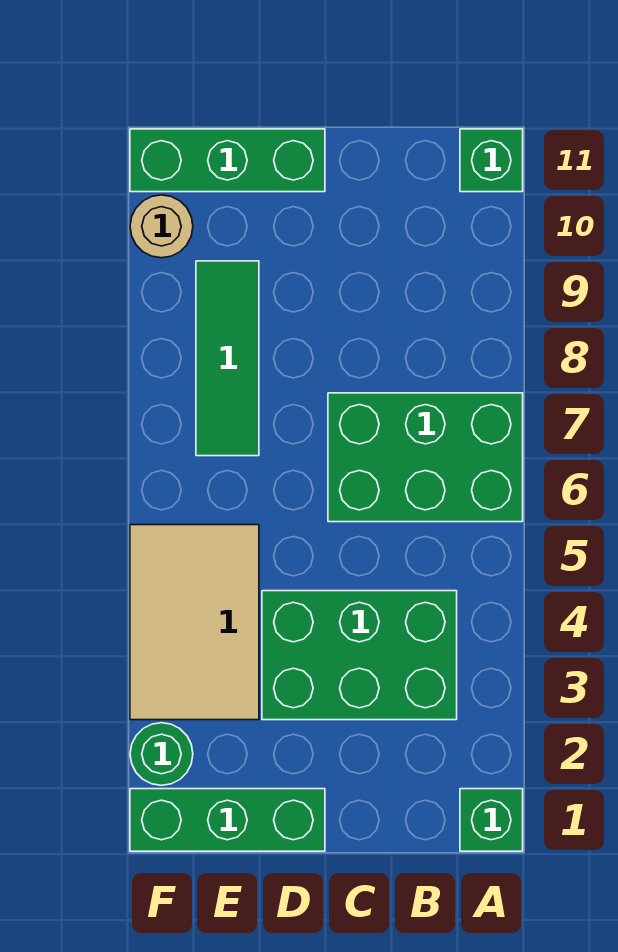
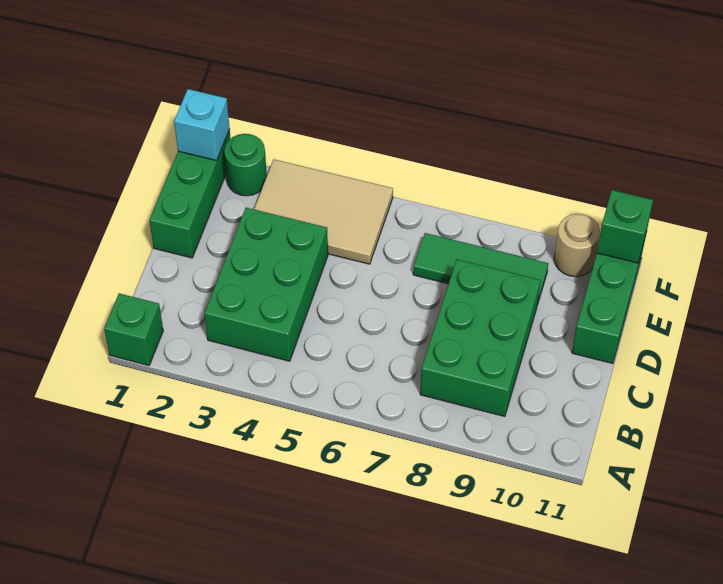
green 2x3 brick [328,393,523,522] -> green 2x3 brick moved to [420,260,541,416]
green 1x1 brick [460,129,523,192] -> green 1x1 brick moved to [597,190,653,263]
none -> cyan 1x1 brick [174,89,230,161]

